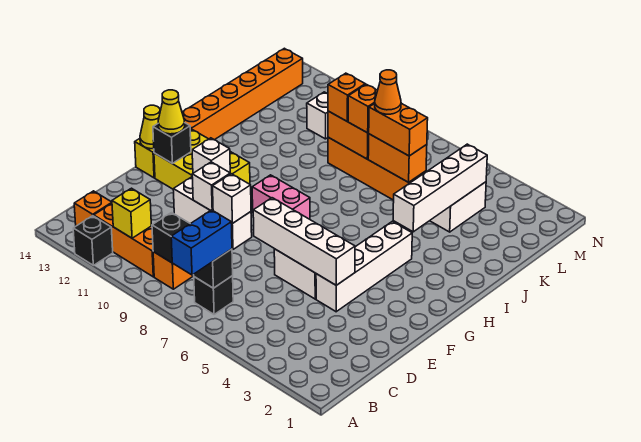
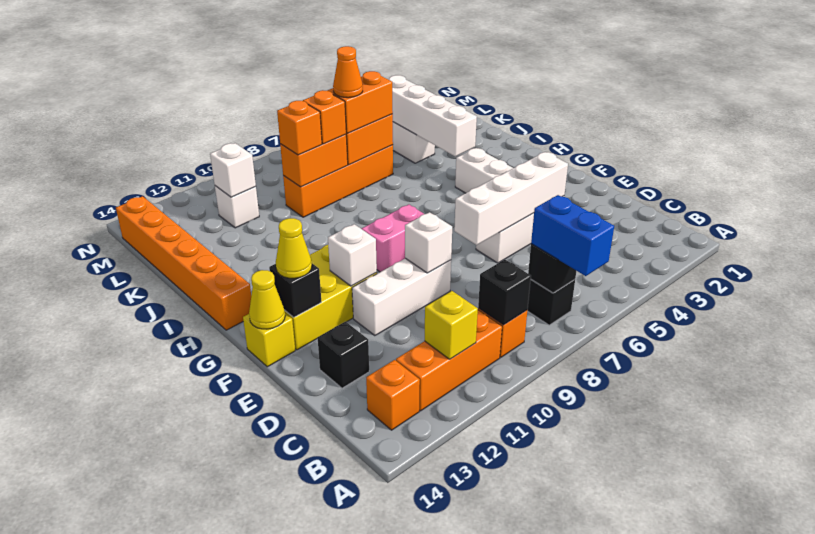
black 1x1 brick [73,216,113,265] -> black 1x1 brick moved to [318,322,369,388]
white 1x1 brick [192,162,230,210] -> white 1x1 brick moved to [210,143,256,197]

